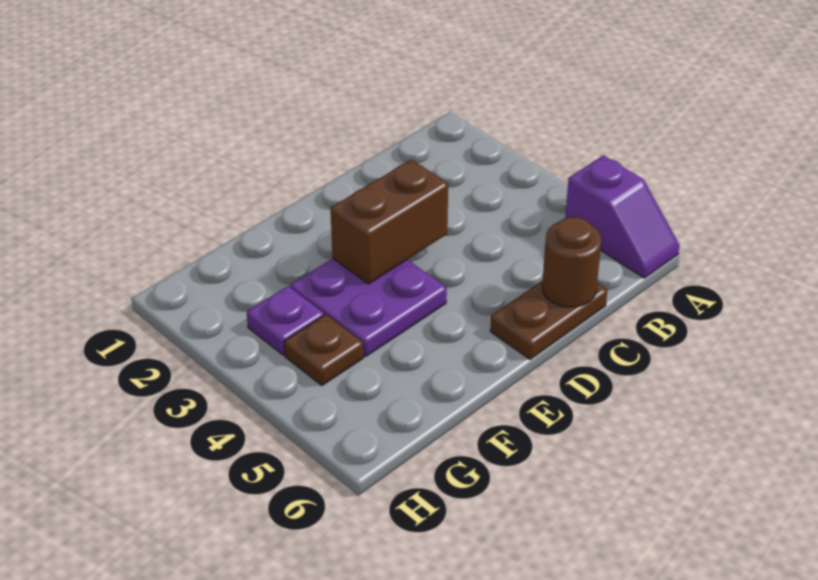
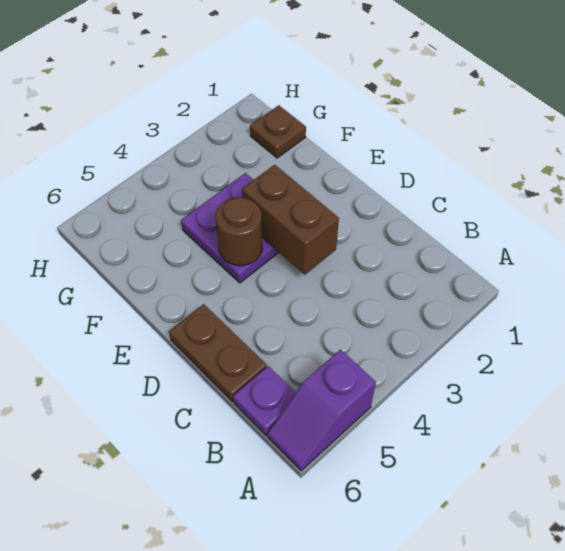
brown 1x1 round brick [542,217,601,307] -> brown 1x1 round brick moved to [216,197,262,266]
purple 1x1 plate [247,286,324,355] -> purple 1x1 plate moved to [233,366,296,436]
brown 1x1 plate [284,314,363,386] -> brown 1x1 plate moved to [250,105,306,158]

